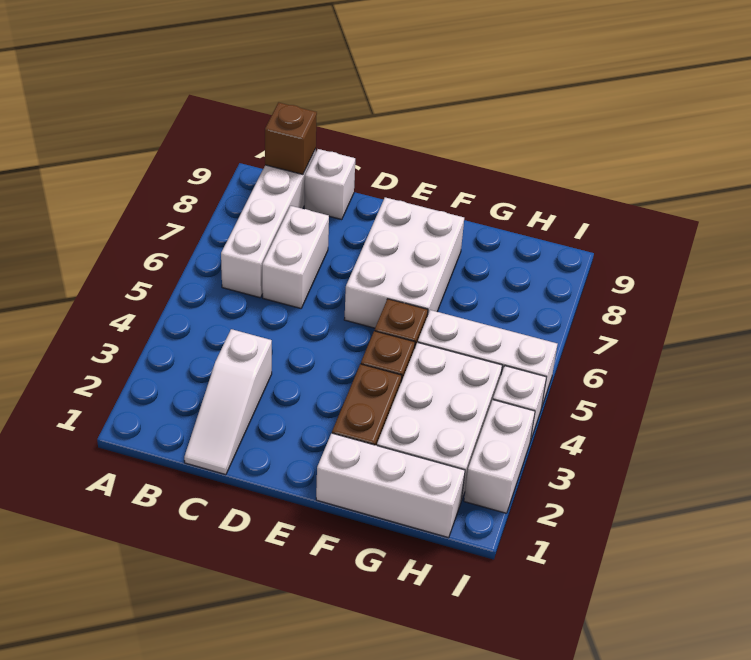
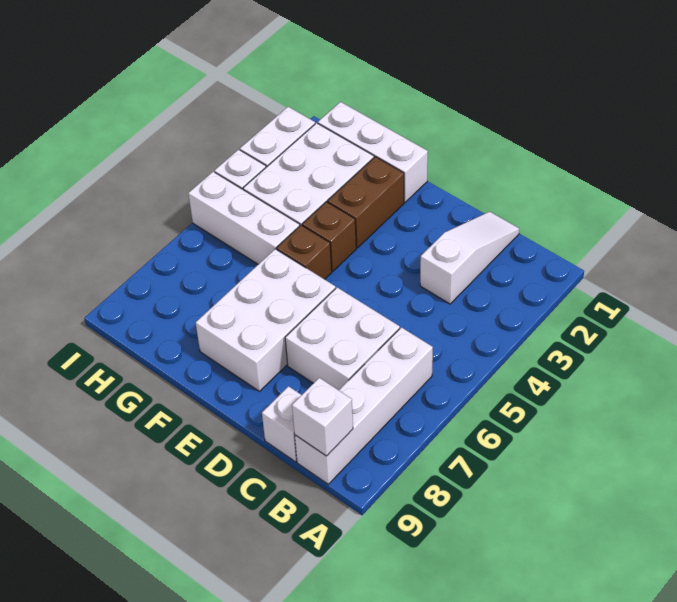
brown 1x1 brick [265,102,317,174] -> white 1x1 brick [292,378,353,456]
white 1x2 brick [262,206,329,308] -> white 2x2 brick [285,288,400,390]

